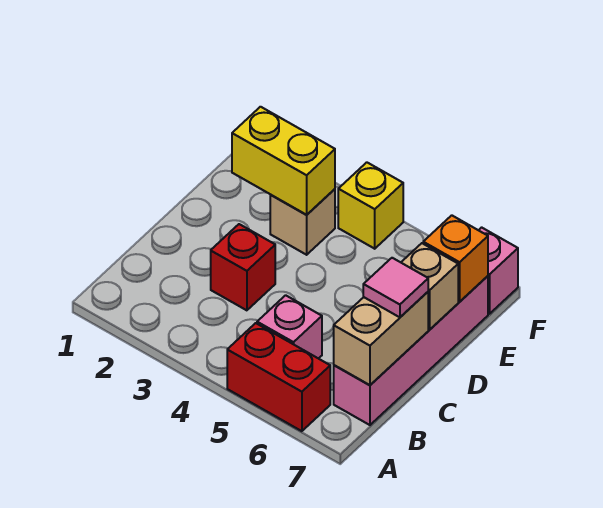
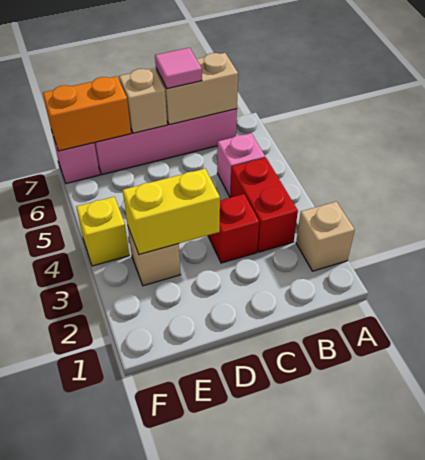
none -> tan 1x1 brick [296,202,355,271]
red 1x2 brick [227,323,330,431] -> red 1x2 brick moved to [231,158,298,252]
yellow 1x2 brick [232,107,335,215] -> yellow 1x2 brick turned to [123,169,220,255]
orange 1x1 brick [423,215,488,302] -> orange 1x2 brick [43,76,131,151]

